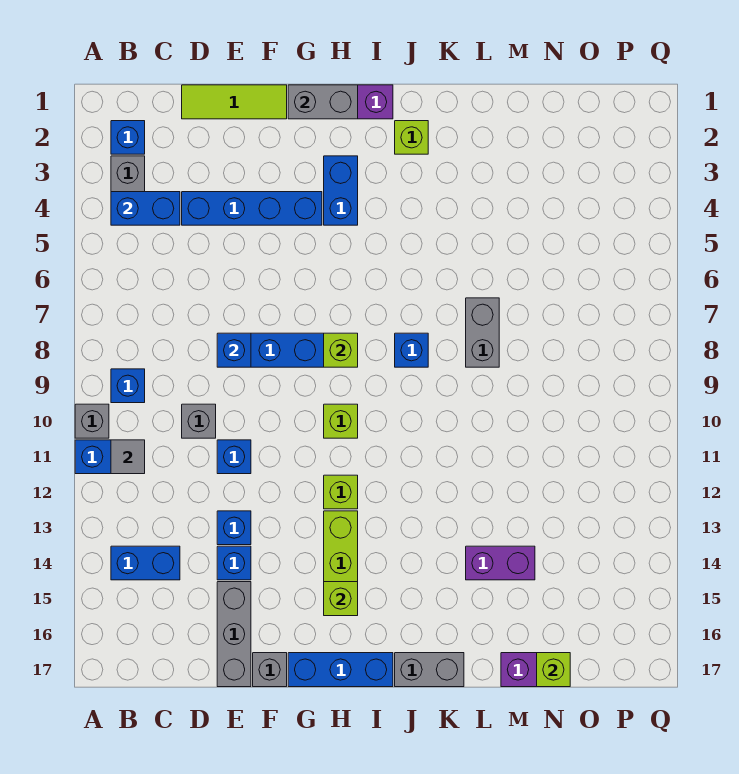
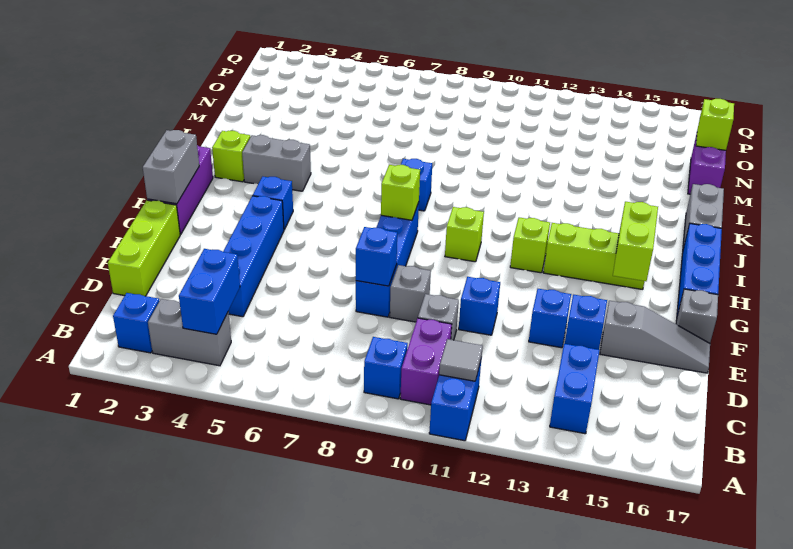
grey 1x1 brick [75,404,109,438] -> grey 1x1 brick moved to [390,265,431,322]
lime 1x3 tile [182,85,287,119] -> lime 1x3 brick [108,200,180,296]
grey 1x3 brick [217,582,251,687] -> grey 1x3 slope [600,301,710,373]
blue 1x2 brick [324,156,358,225] -> blue 1x1 brick [253,177,293,230]
lime 1x1 brick [324,582,358,616] -> lime 1x2 brick [613,202,658,281]
grey 1x2 brick [466,298,499,367] -> grey 1x2 brick moved to [242,135,311,191]
purple 1x2 brick [466,546,535,580] -> purple 1x2 brick moved to [400,318,452,405]

